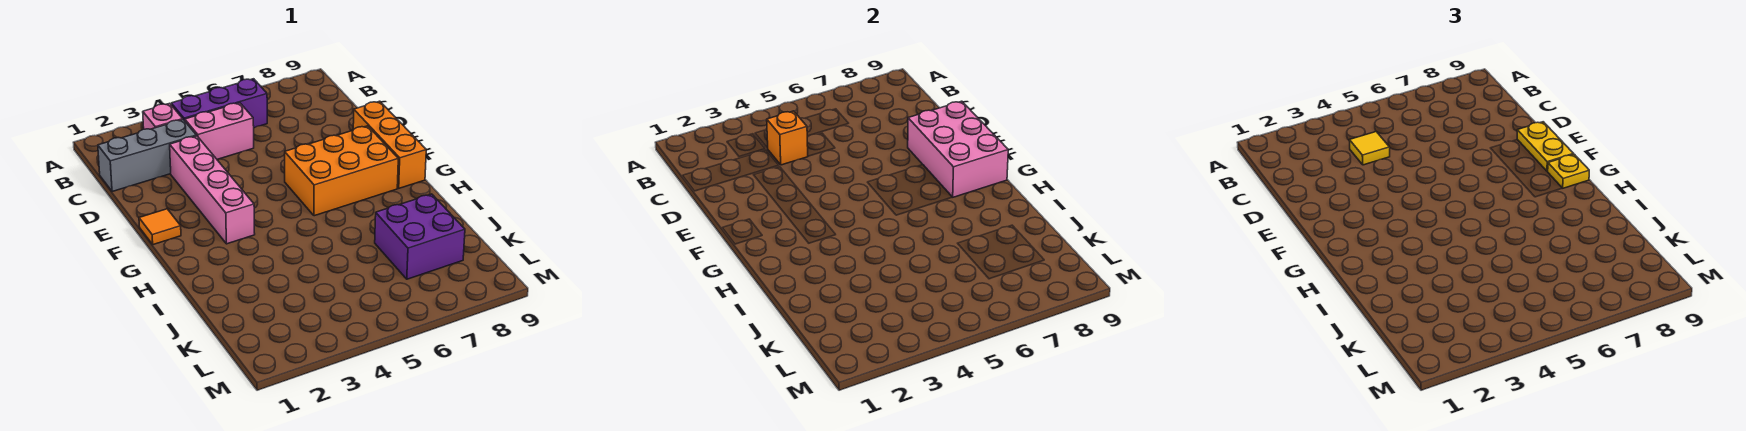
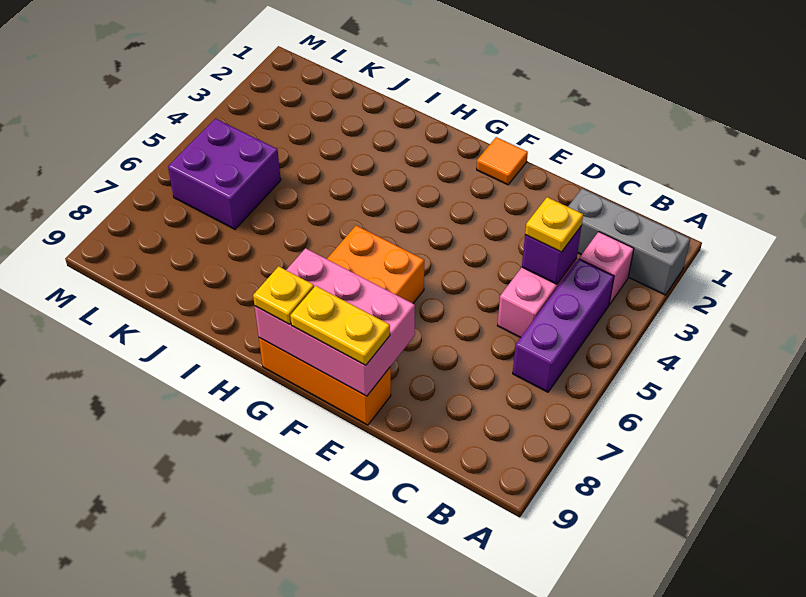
grey 1x3 brick [98,120,196,192] -> grey 1x3 brick turned to [568,188,690,295]
orange 1x1 brick [767,111,808,165] -> purple 1x1 brick [522,227,581,284]
yellow 1x1 tile [1349,132,1390,165] -> yellow 1x1 plate [525,197,583,252]
pink 1x4 brick [170,136,255,244] -> none
purple 2x2 brick [375,194,465,279] -> purple 2x2 brick moved to [168,119,281,229]

